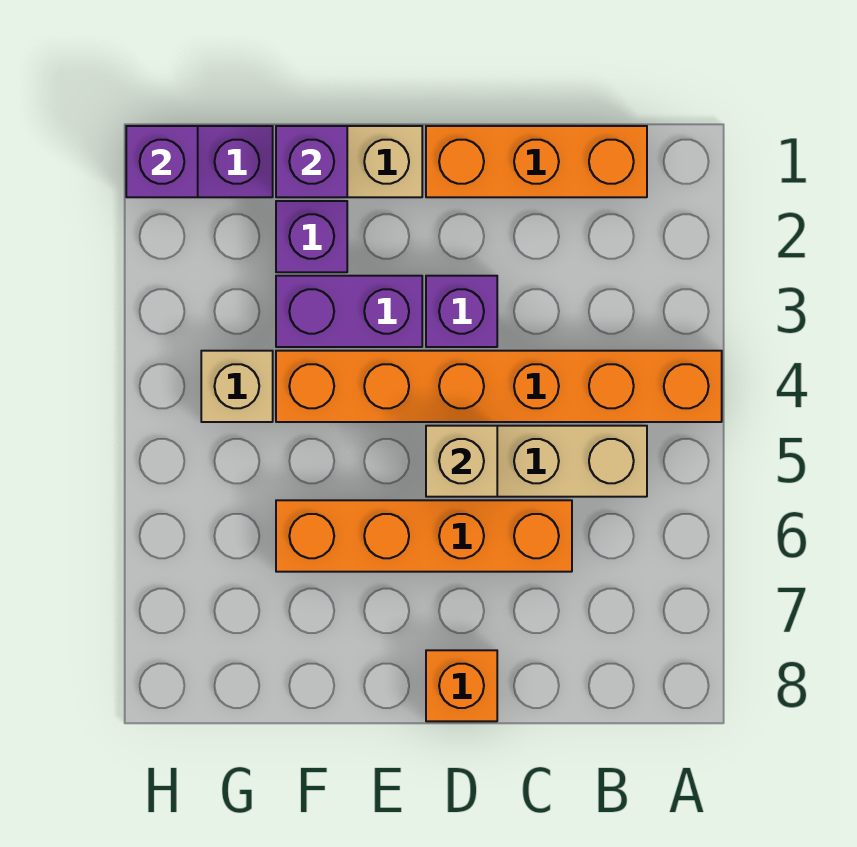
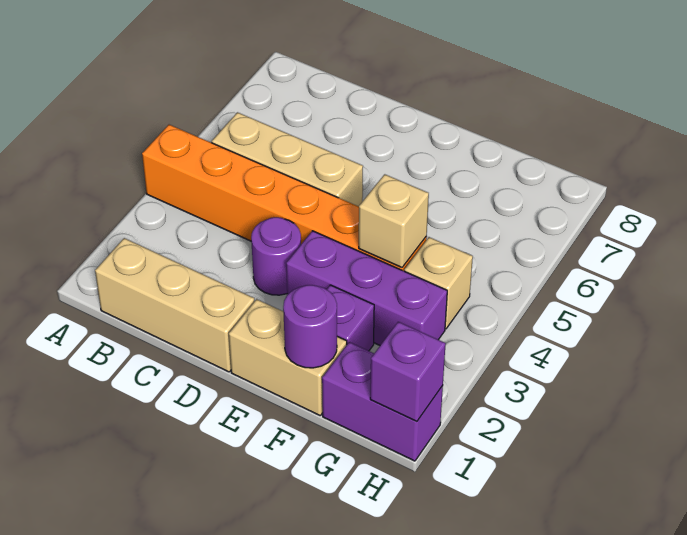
orange 1x3 brick [426,126,647,197] -> tan 1x3 brick [95,238,255,372]
orange 1x4 brick [276,500,572,572] -> none
purple 1x1 brick [426,276,497,347] -> purple 1x1 round brick [251,217,301,295]
tan 1x1 brick [426,426,497,497] -> tan 1x1 brick moved to [359,174,429,267]
orange 1x1 brick [426,650,497,721] -> none
purple 1x2 brick [276,276,422,347] -> purple 1x3 brick [286,231,447,345]
purple 1x1 brick [276,126,347,197] -> purple 1x1 round brick [283,285,337,368]

